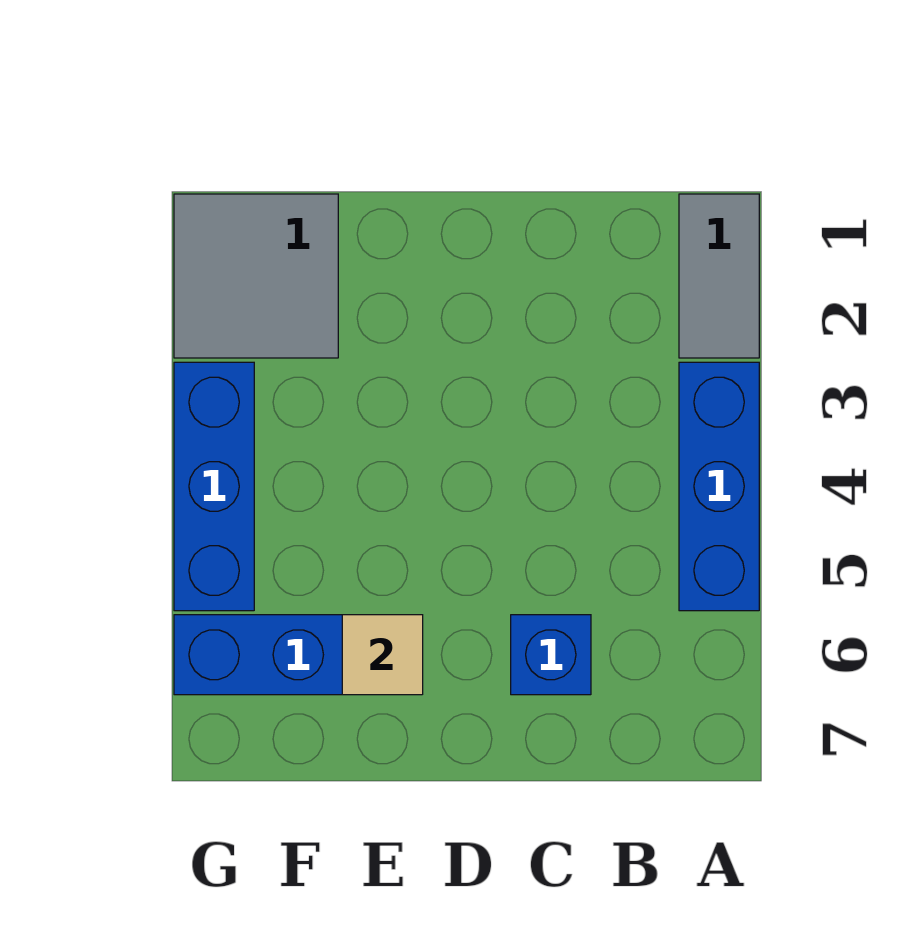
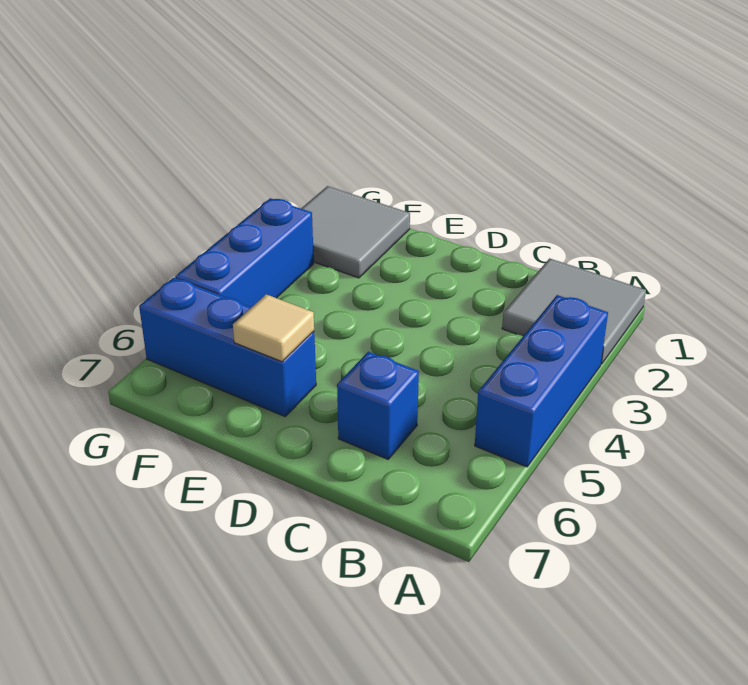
grey 1x2 tile [679,194,759,358] -> grey 2x2 tile [502,258,646,364]

